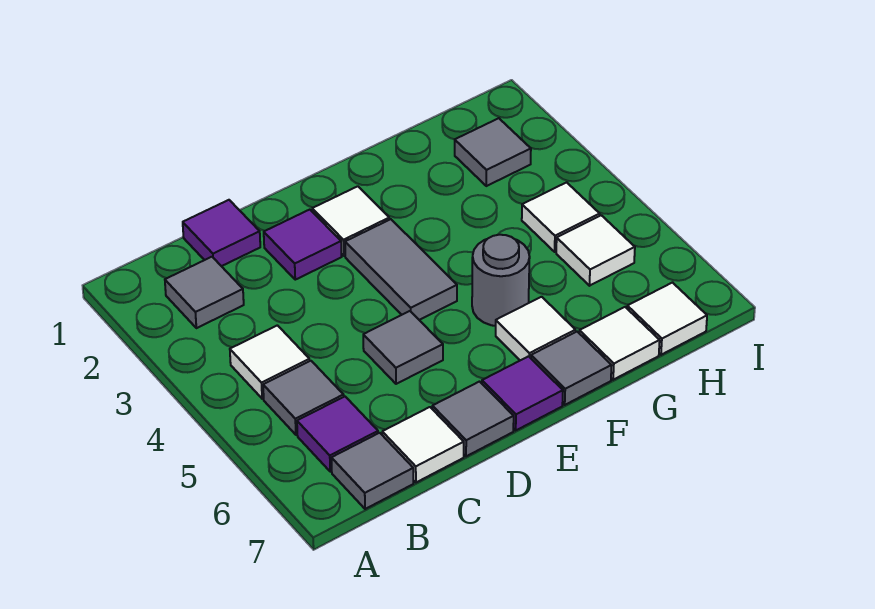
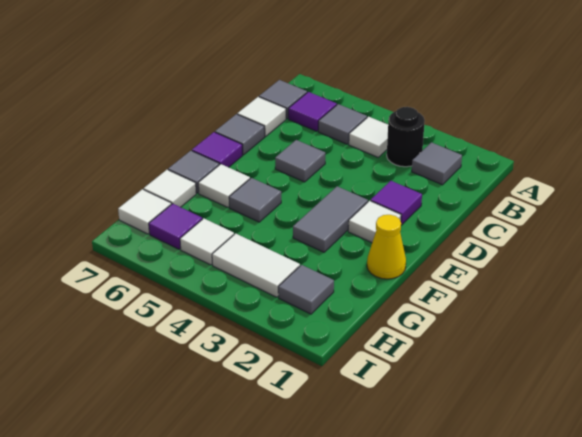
none -> black 1x1 round brick [387,107,425,167]
purple 1x1 tile [183,200,260,266] -> purple 1x1 tile moved to [149,204,202,249]
grey 1x2 tile [345,219,457,320] -> grey 1x2 tile turned to [293,186,368,252]
none -> yellow 1x1 cone [367,215,406,279]
grey 1x1 round brick [472,235,530,326] -> grey 1x1 tile [229,178,281,222]
white 1x1 tile [522,182,600,252] -> white 1x2 tile [212,233,300,297]

